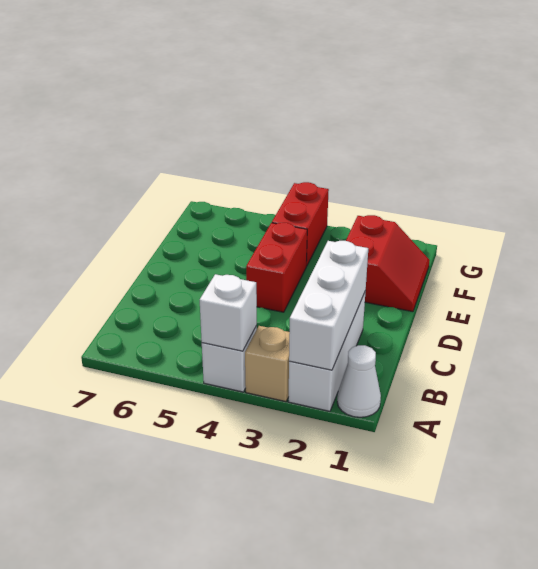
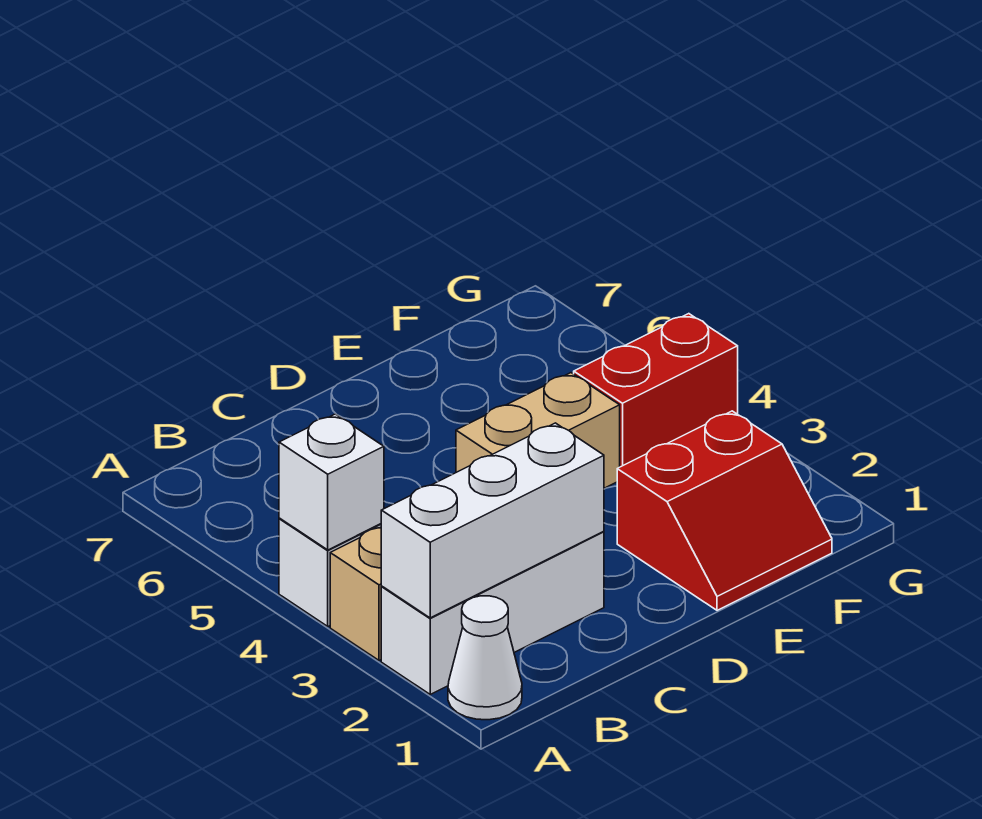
red 1x2 brick [246,223,307,312] -> tan 1x2 brick [456,373,620,488]

